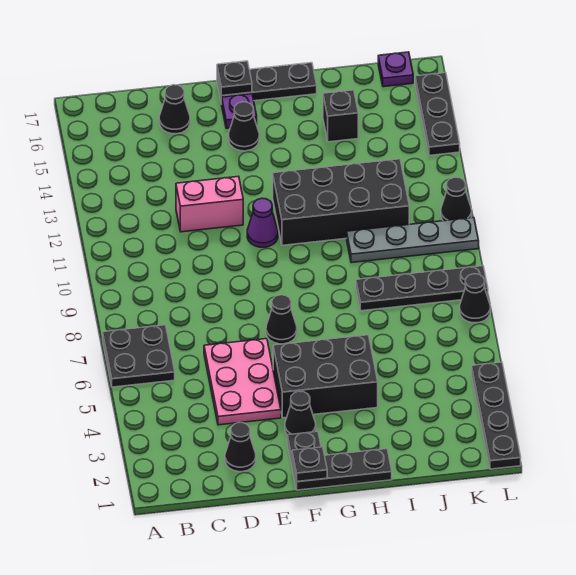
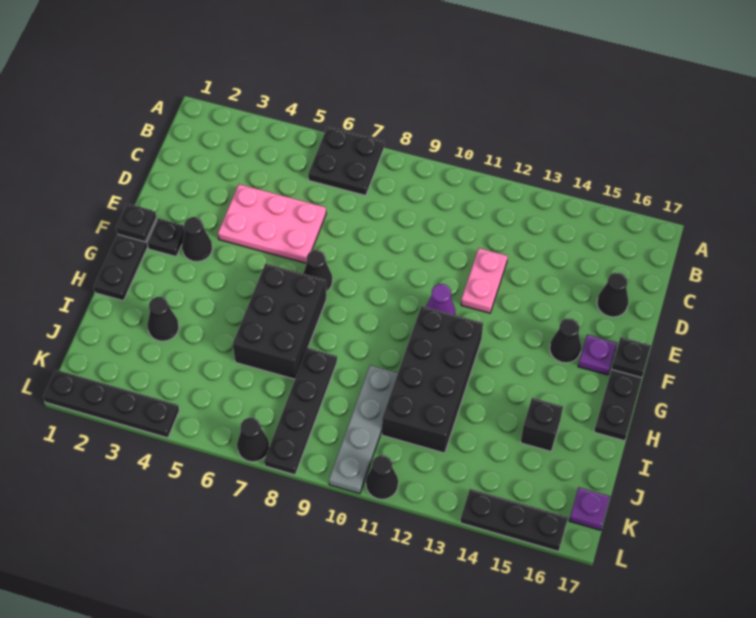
black 1x1 cone [225,423,256,472] -> black 1x1 cone moved to [147,297,179,341]
pink 1x2 brick [176,176,243,232] -> pink 1x2 plate [461,248,508,313]
black 2x3 brick [273,335,378,418] -> black 2x3 brick moved to [233,263,327,379]

